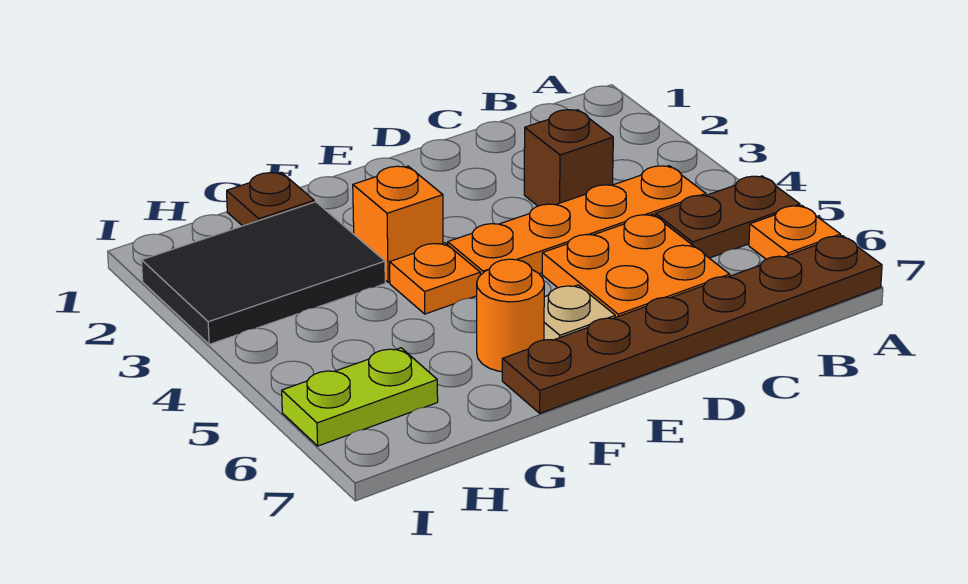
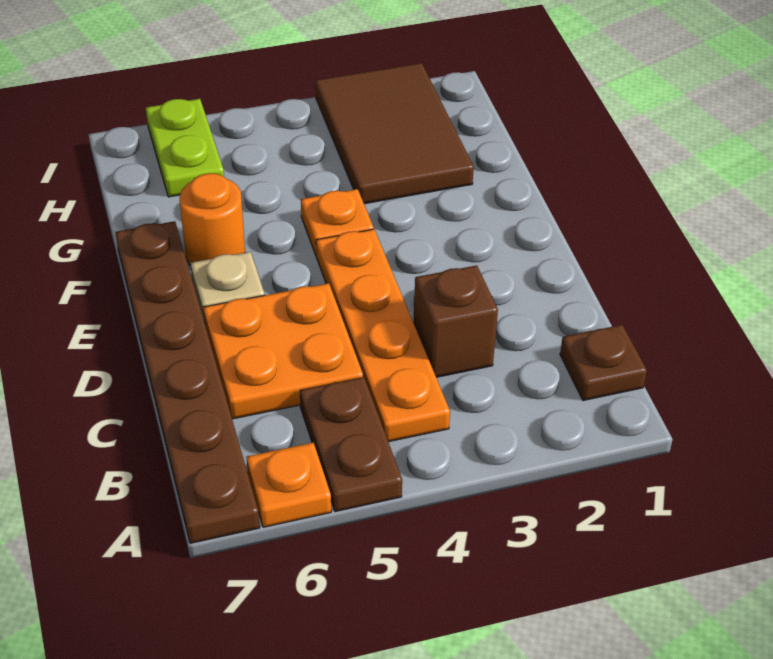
orange 1x1 brick [353,166,443,283] -> none
brown 1x1 plate [227,172,314,226] -> brown 1x1 plate moved to [560,325,647,401]
black 2x3 tile [142,202,385,344] -> brown 2x3 tile [315,63,474,204]

